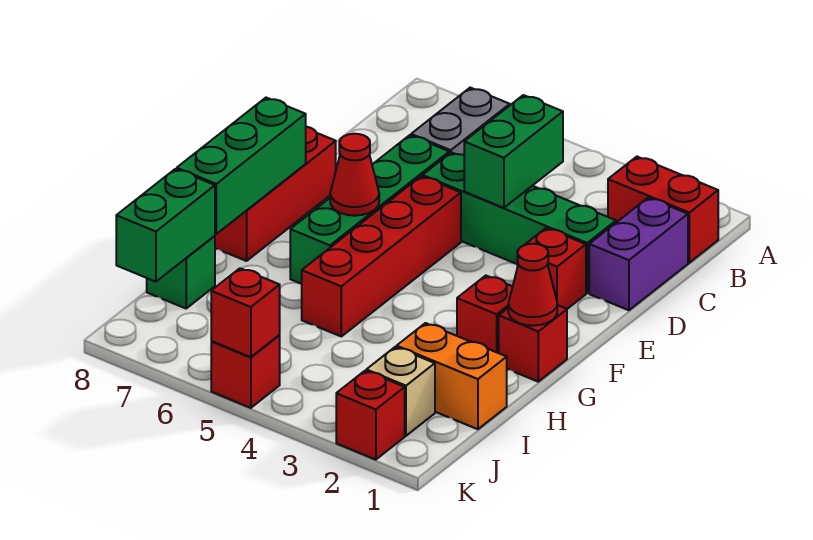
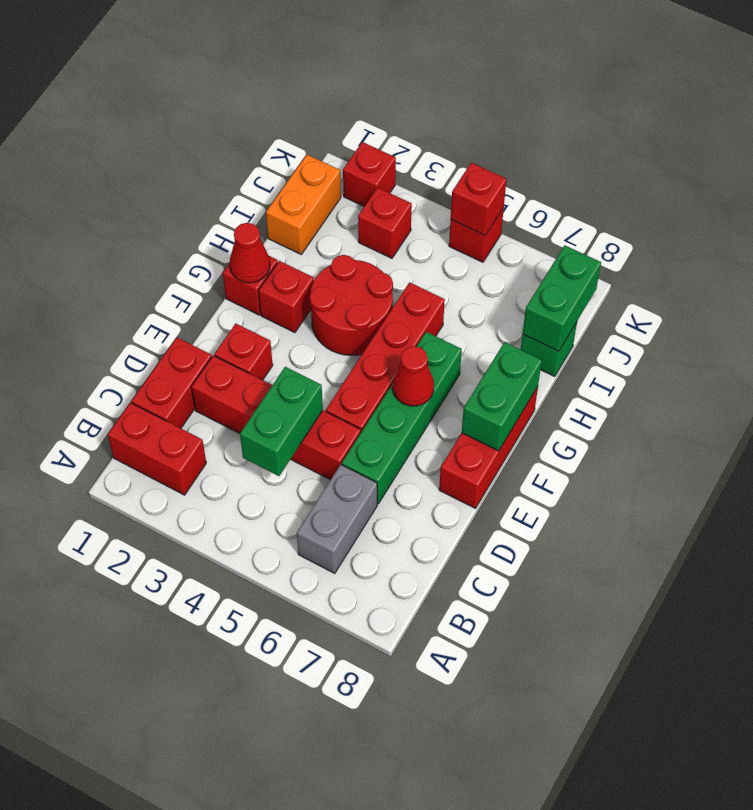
purple 1x2 brick [589,198,688,310] -> red 1x2 brick [132,338,212,428]
green 1x4 brick [423,152,616,293] -> red 1x4 brick [192,356,361,480]
green 1x3 brick [177,98,306,234] -> green 1x2 brick [462,342,542,451]
none -> red 2x2 round brick [310,255,393,355]
orange 1x2 brick [397,323,507,429] -> orange 1x2 brick turned to [266,155,341,254]
tan 1x1 brick [366,347,435,436] -> none
none -> red 1x1 brick [358,188,412,258]

